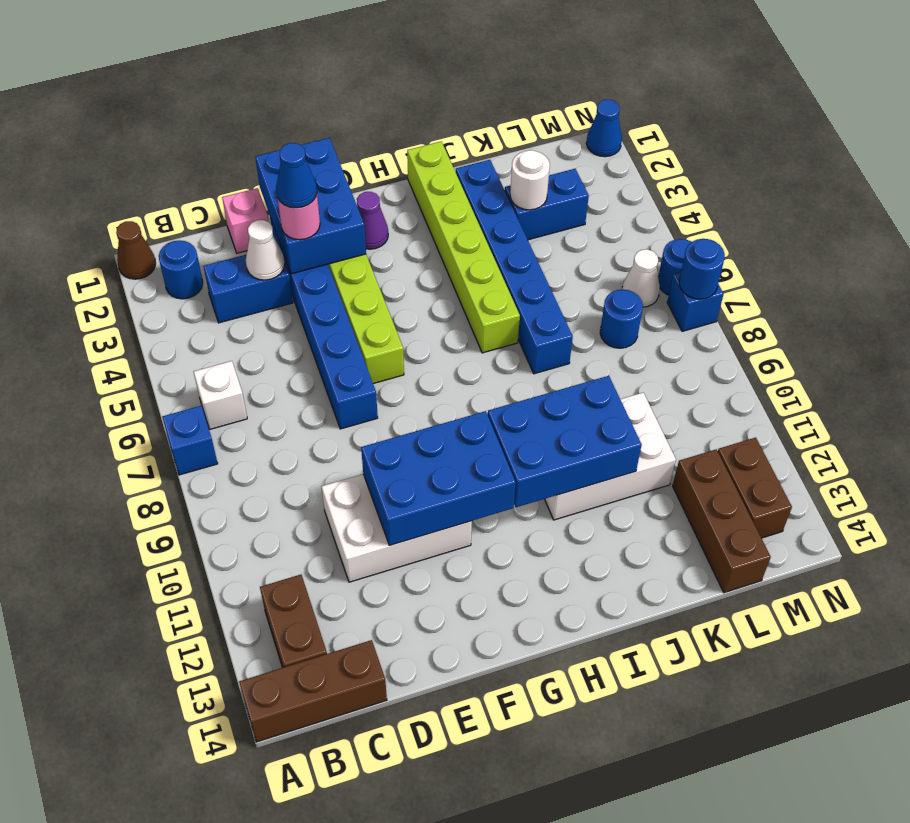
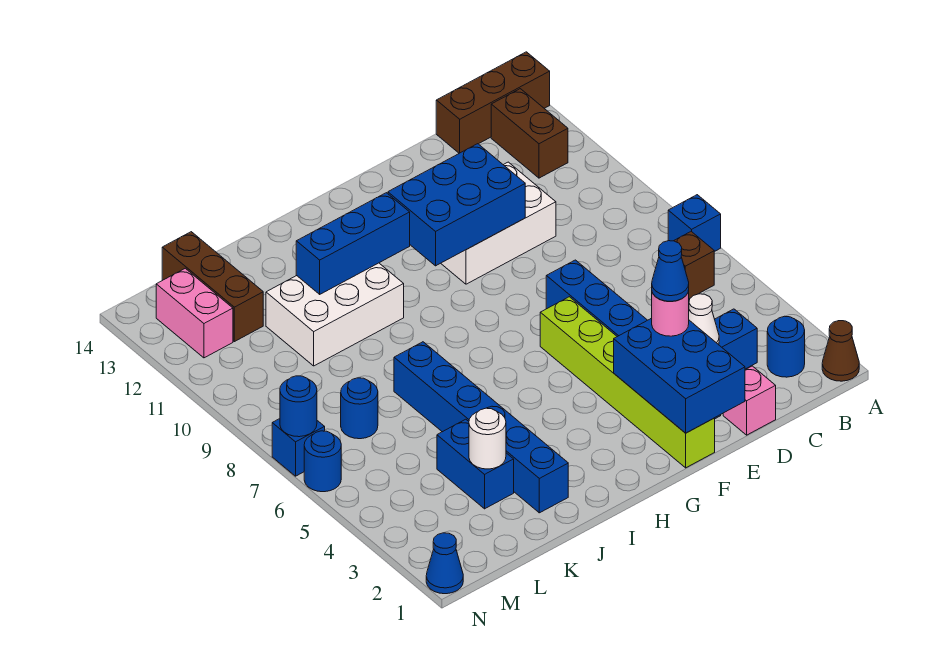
white 1x1 brick [194,361,247,430] -> brown 1x1 brick [674,231,714,299]
purple 1x1 cone [357,192,388,249] -> none
blue 2x3 brick [488,376,642,507] -> blue 1x3 brick [296,193,410,294]
lime 1x6 brick [407,141,520,353] -> none
blue 1x2 brick [505,169,589,240] -> blue 1x2 brick turned to [437,419,514,509]
white 1x1 cone [622,249,660,307] -> none
brown 1x2 brick [718,438,792,538] -> pink 1x2 brick [156,268,233,358]

